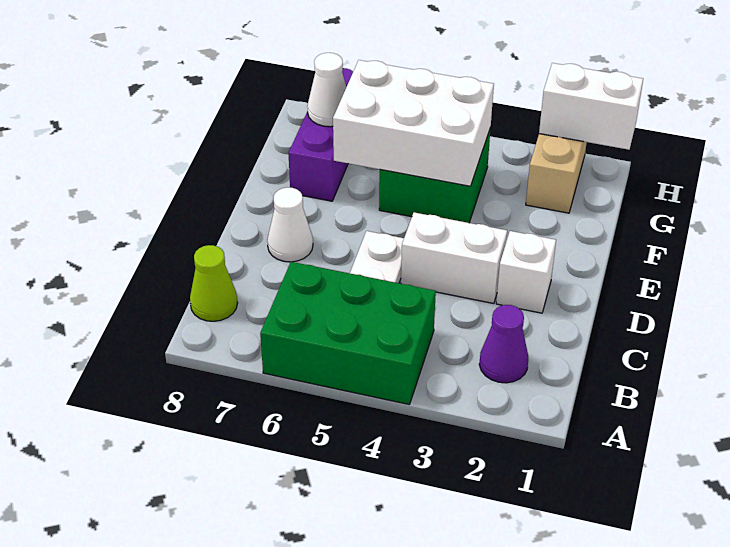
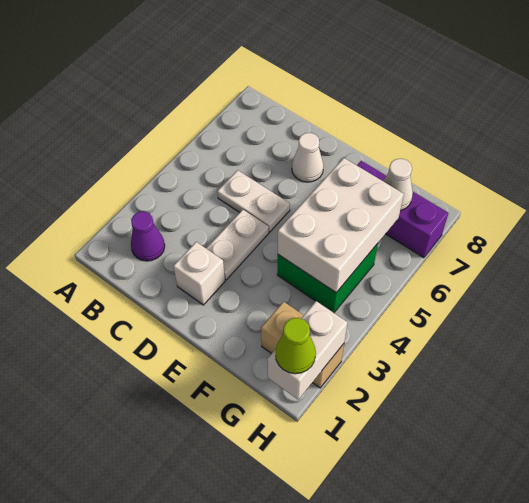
green 2x3 brick [260,262,436,404] -> none
lime 1x1 cone [190,245,238,321] -> lime 1x1 cone moved to [276,318,316,374]
white 1x2 brick [401,212,507,304] -> white 1x2 plate [206,210,269,280]

